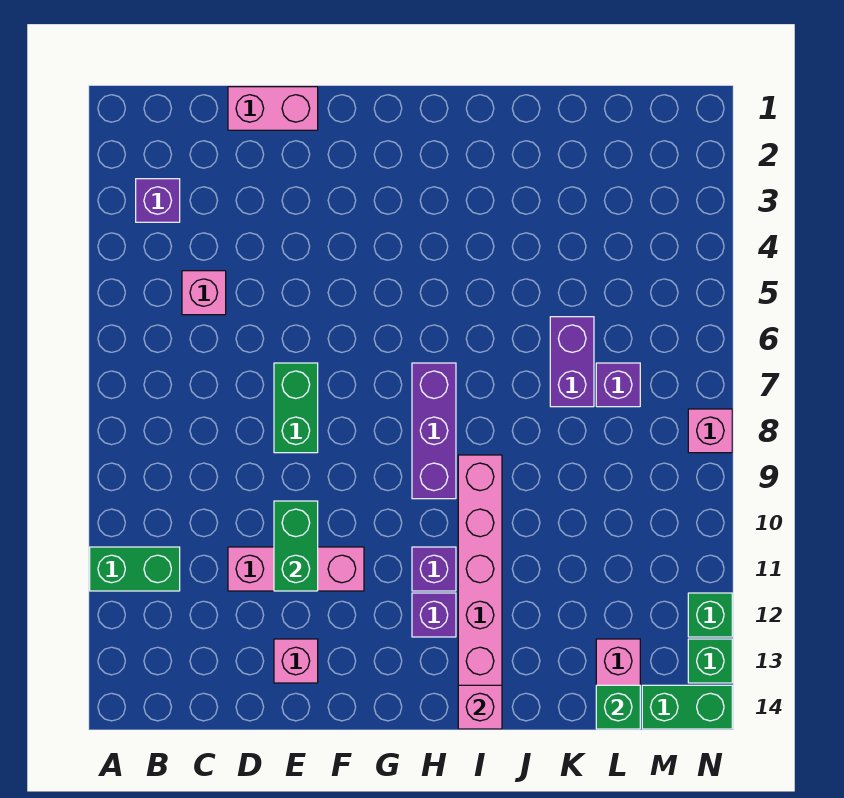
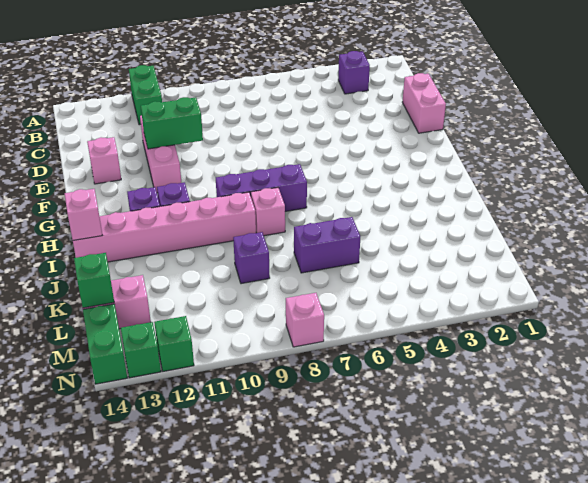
pink 1x1 brick [182,271,226,315] -> pink 1x1 brick moved to [251,188,285,236]
green 1x2 brick [274,363,318,453] -> none
purple 1x1 brick [596,363,640,407] -> purple 1x1 brick moved to [233,232,270,284]

